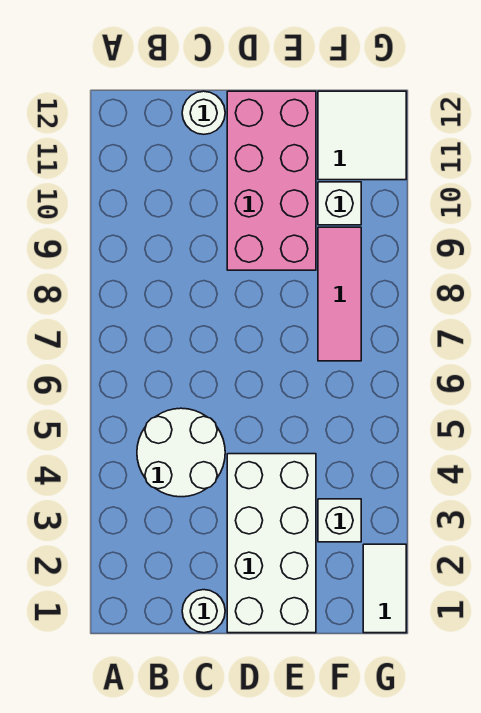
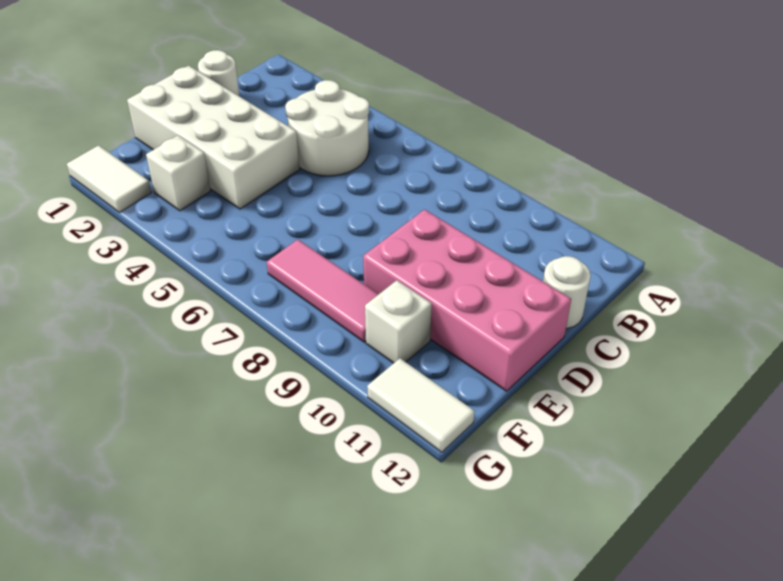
white 2x2 tile [318,91,406,180] -> white 1x2 tile [367,358,475,452]

